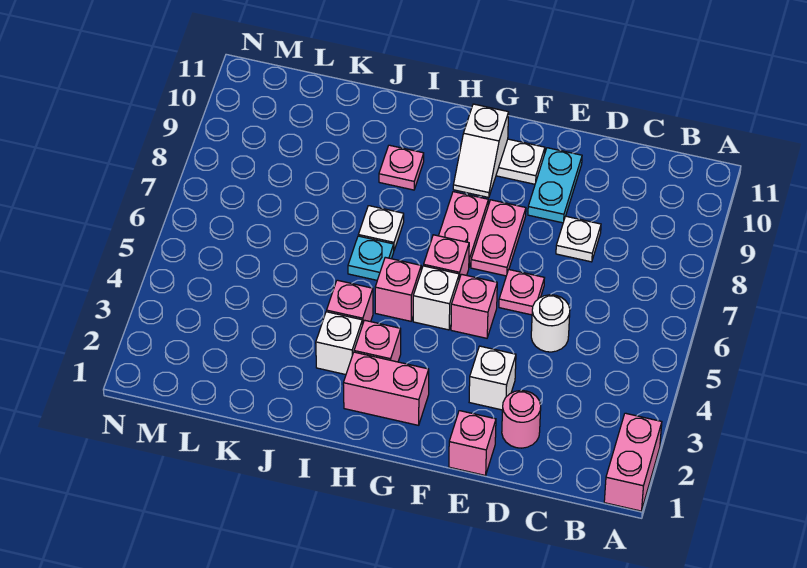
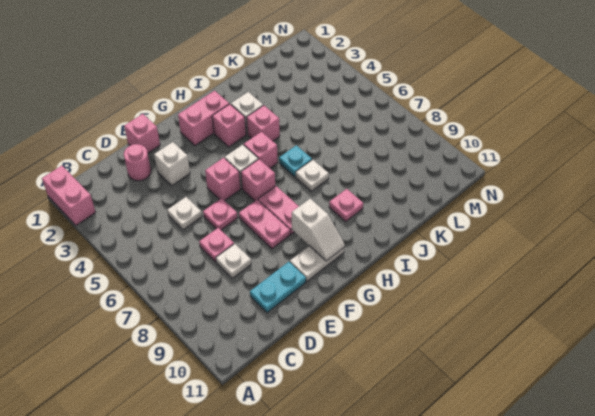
white 1x1 round brick [531,295,570,352] -> white 1x1 plate [167,197,202,230]
none -> pink 1x1 plate [199,228,234,262]
cyan 1x2 plate [528,148,582,223] -> cyan 1x2 plate turned to [250,262,306,313]
white 1x2 slope [453,104,509,198] -> white 1x2 slope turned to [292,199,345,261]

